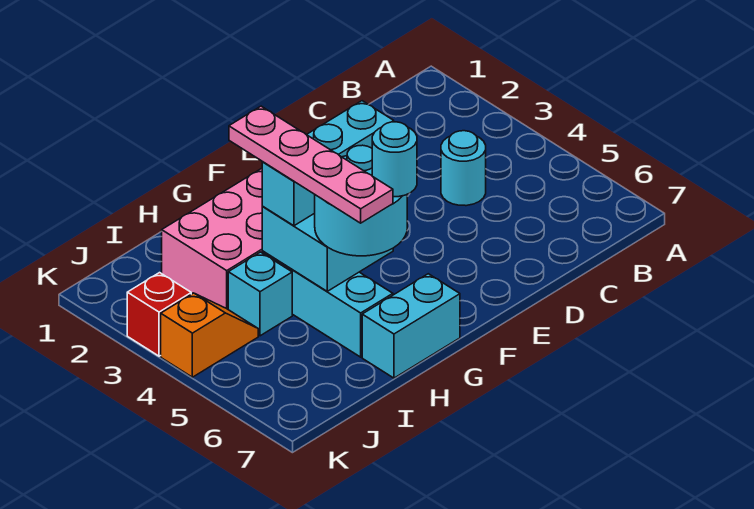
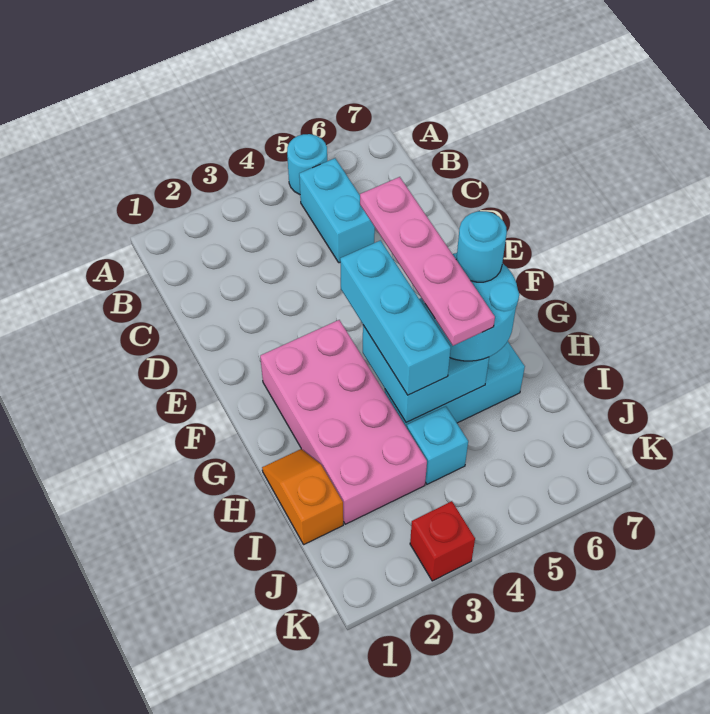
cyan 1x1 round brick [441,131,486,206] -> cyan 1x1 round brick moved to [287,134,327,195]
cyan 1x2 brick [362,274,460,378] -> cyan 1x2 brick moved to [299,158,375,263]
pink 1x4 plate [229,106,393,223] -> pink 1x4 plate turned to [360,177,495,346]
orange 1x2 slope [161,293,258,377] -> orange 1x2 slope moved to [262,449,343,544]

